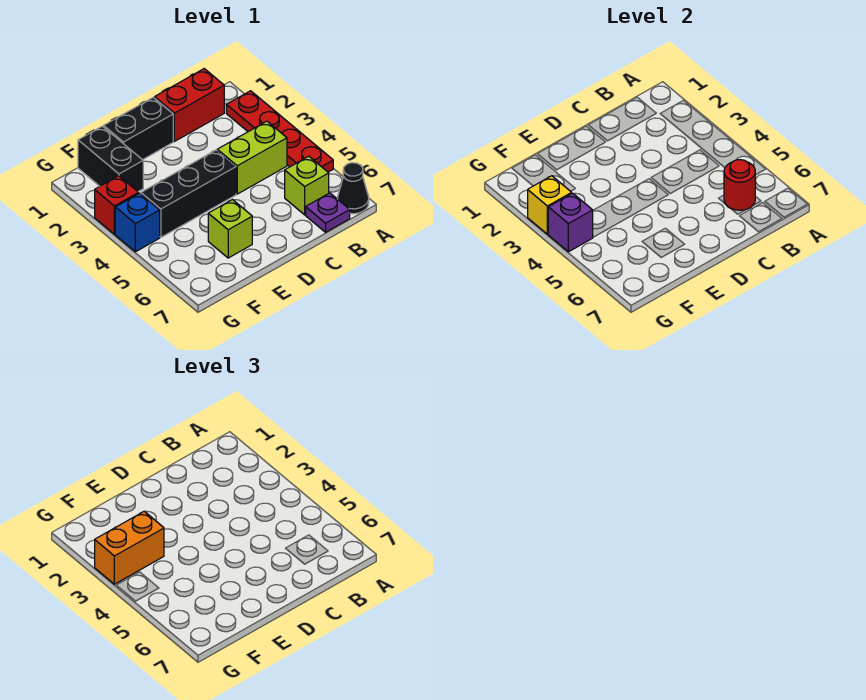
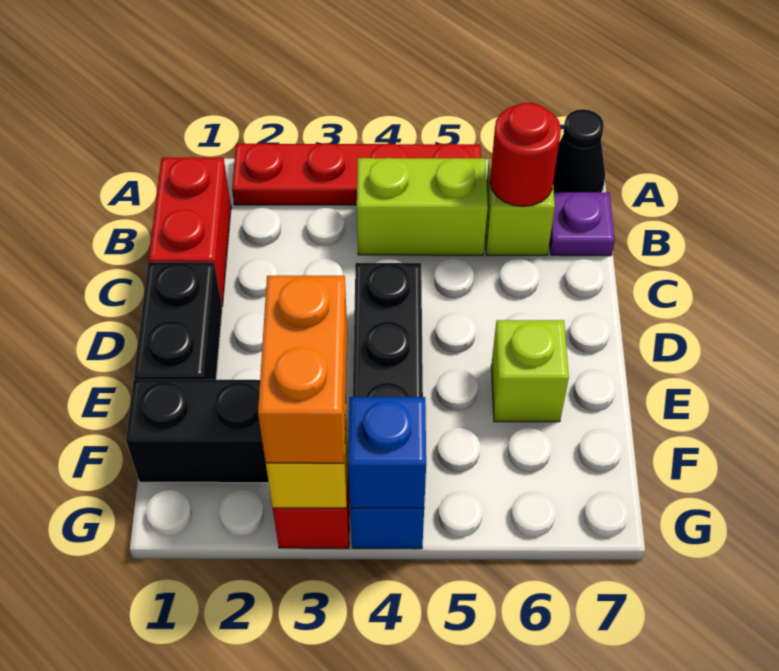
lime 1x2 brick [217,121,287,194] -> lime 1x2 brick turned to [357,158,488,255]
purple 1x1 brick [548,193,593,252] -> blue 1x1 brick [348,397,426,508]

